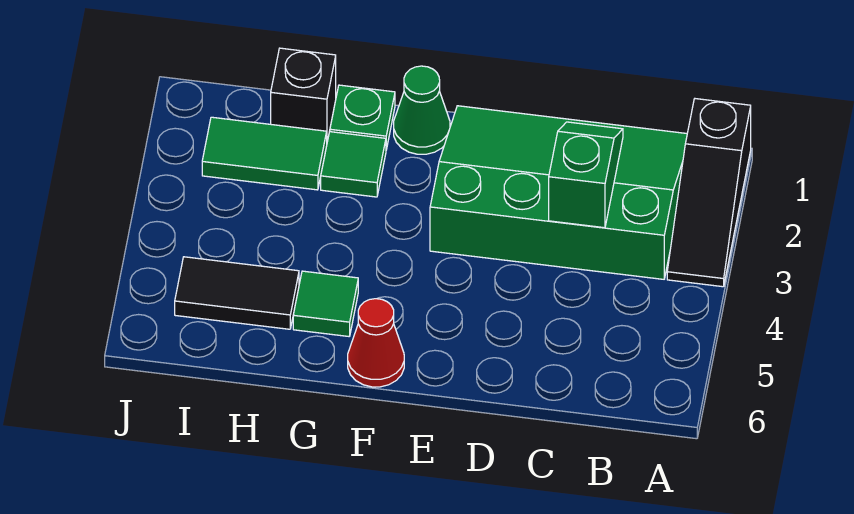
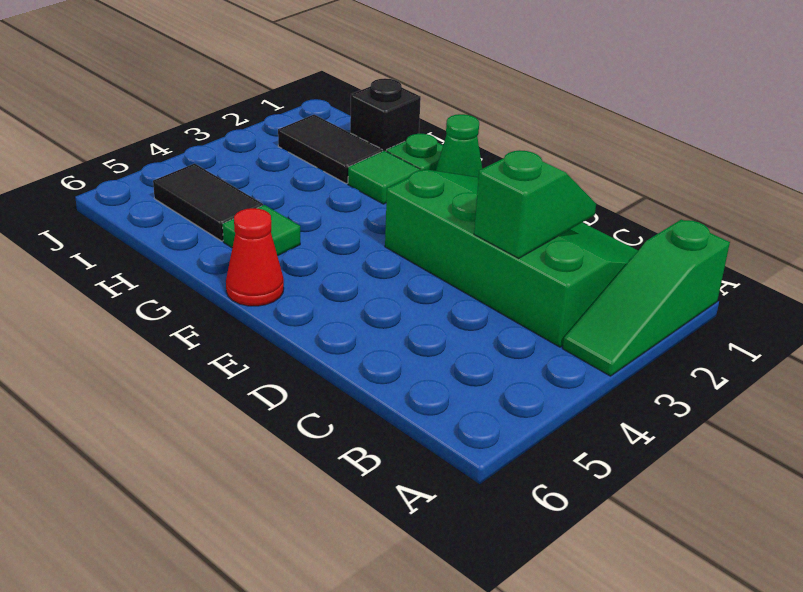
black 1x3 slope [667,99,751,287] -> green 1x3 slope [563,219,730,376]
green 1x2 tile [202,117,327,190] -> black 1x2 tile [278,115,383,184]

